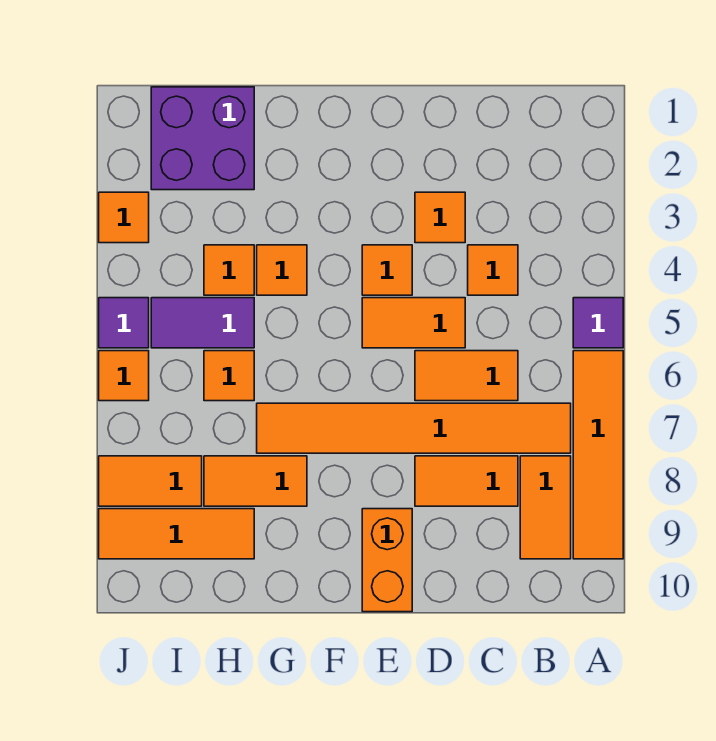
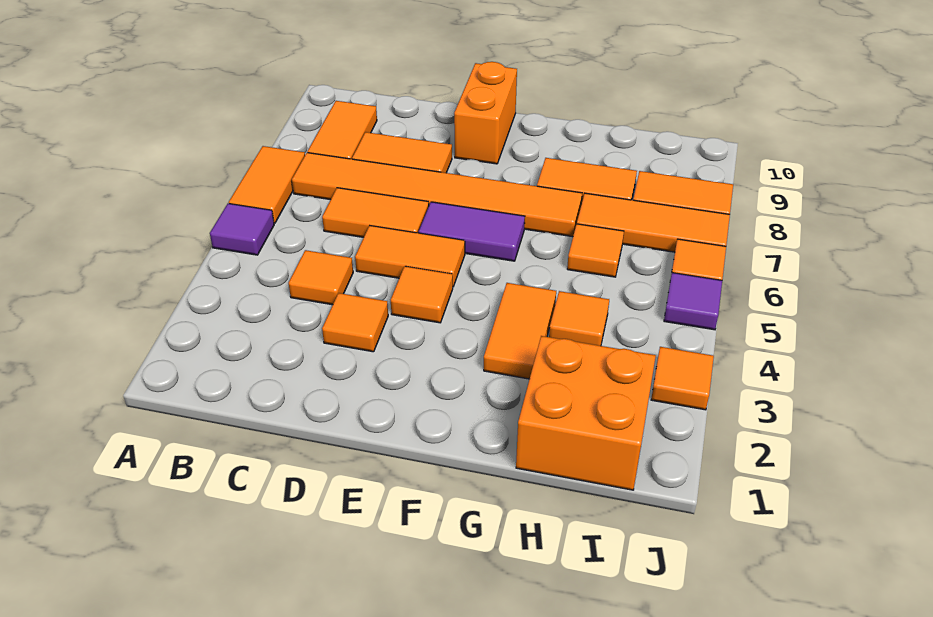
orange 1x4 tile [573,351,623,559] -> orange 1x2 tile [229,146,305,223]
orange 1x1 tile [257,245,307,295] -> orange 1x2 tile [484,283,556,379]
purple 2x2 brick [151,87,254,190] -> orange 2x2 brick [516,336,656,490]
purple 1x2 tile [151,298,254,348] -> purple 1x2 tile moved to [419,202,525,261]
orange 1x3 tile [99,509,254,559] -> orange 1x3 tile moved to [577,193,730,252]

